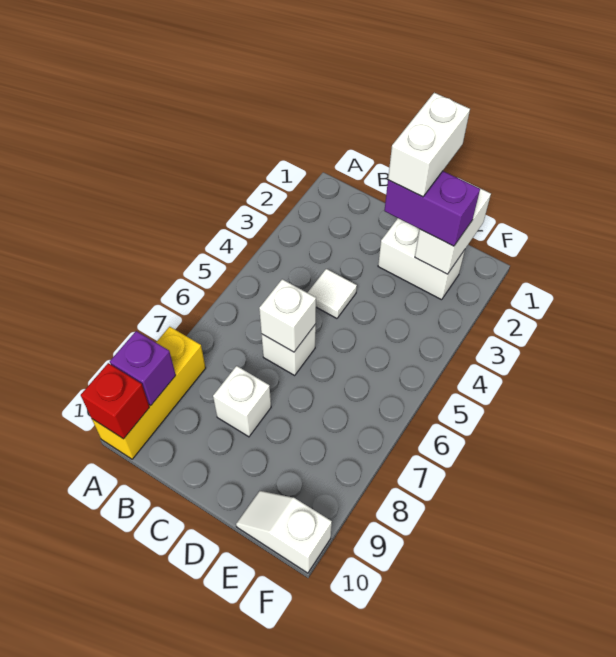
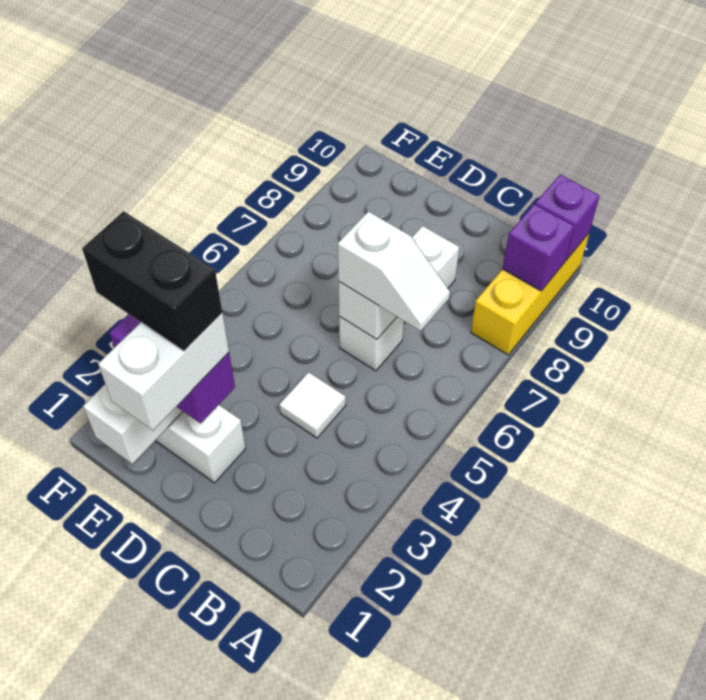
red 1x1 brick [81,363,150,439] -> purple 1x1 brick [535,175,600,260]
none -> black 1x2 brick [82,211,222,351]
white 1x2 slope [236,491,332,573] -> white 1x2 slope moved to [338,212,450,331]

